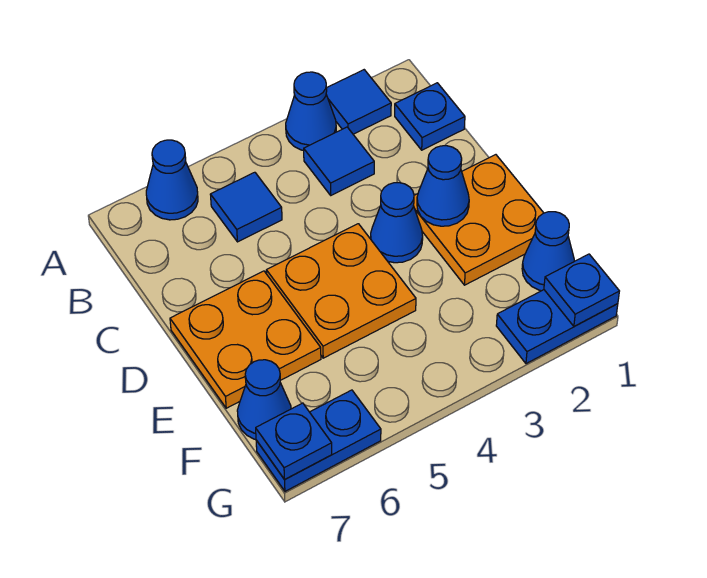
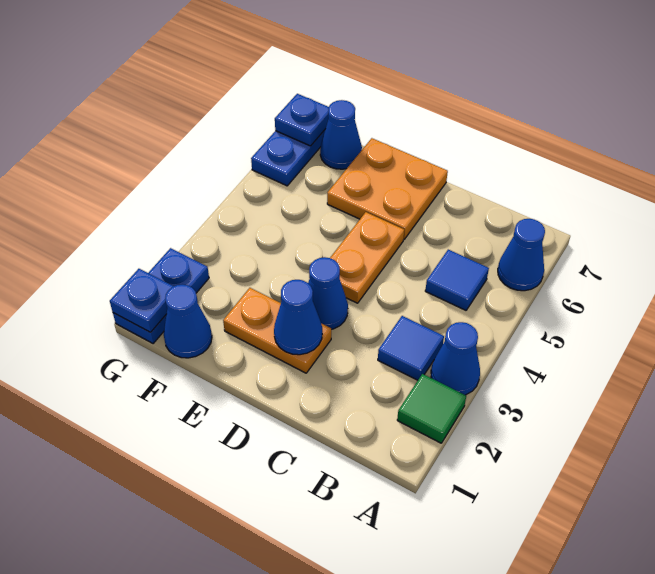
blue 1x1 tile [326,70,391,134] -> green 1x1 tile [397,374,466,443]
blue 1x1 plate [395,83,465,150] -> none
orange 2x2 plate [414,155,543,285] -> orange 1x2 plate [223,288,331,373]
orange 2x2 plate [266,224,416,358] -> orange 1x2 plate [330,212,404,303]

